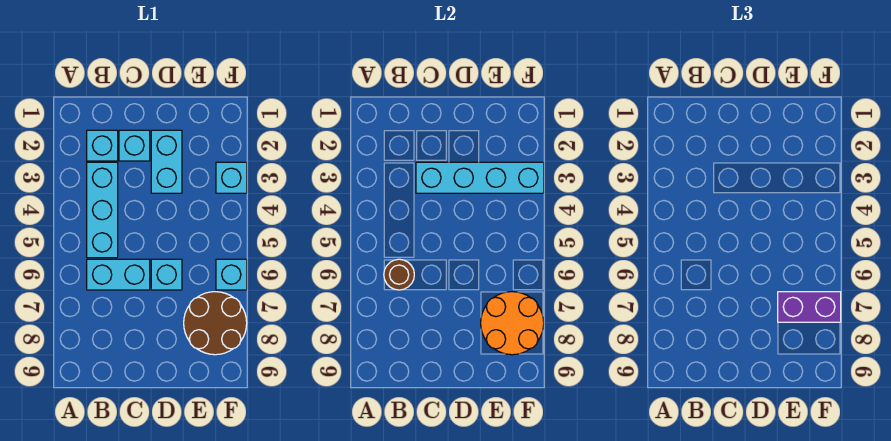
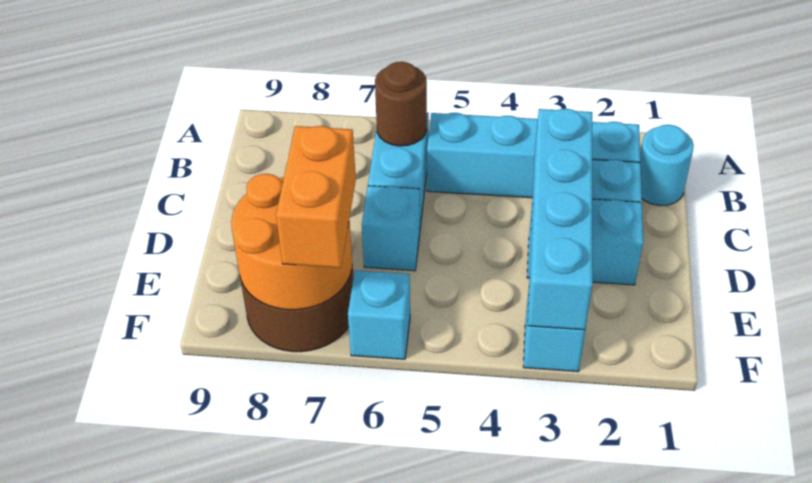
none -> cyan 1x1 round brick [640,125,694,206]
purple 1x2 brick [778,292,841,322] -> orange 1x2 brick [276,126,356,268]

